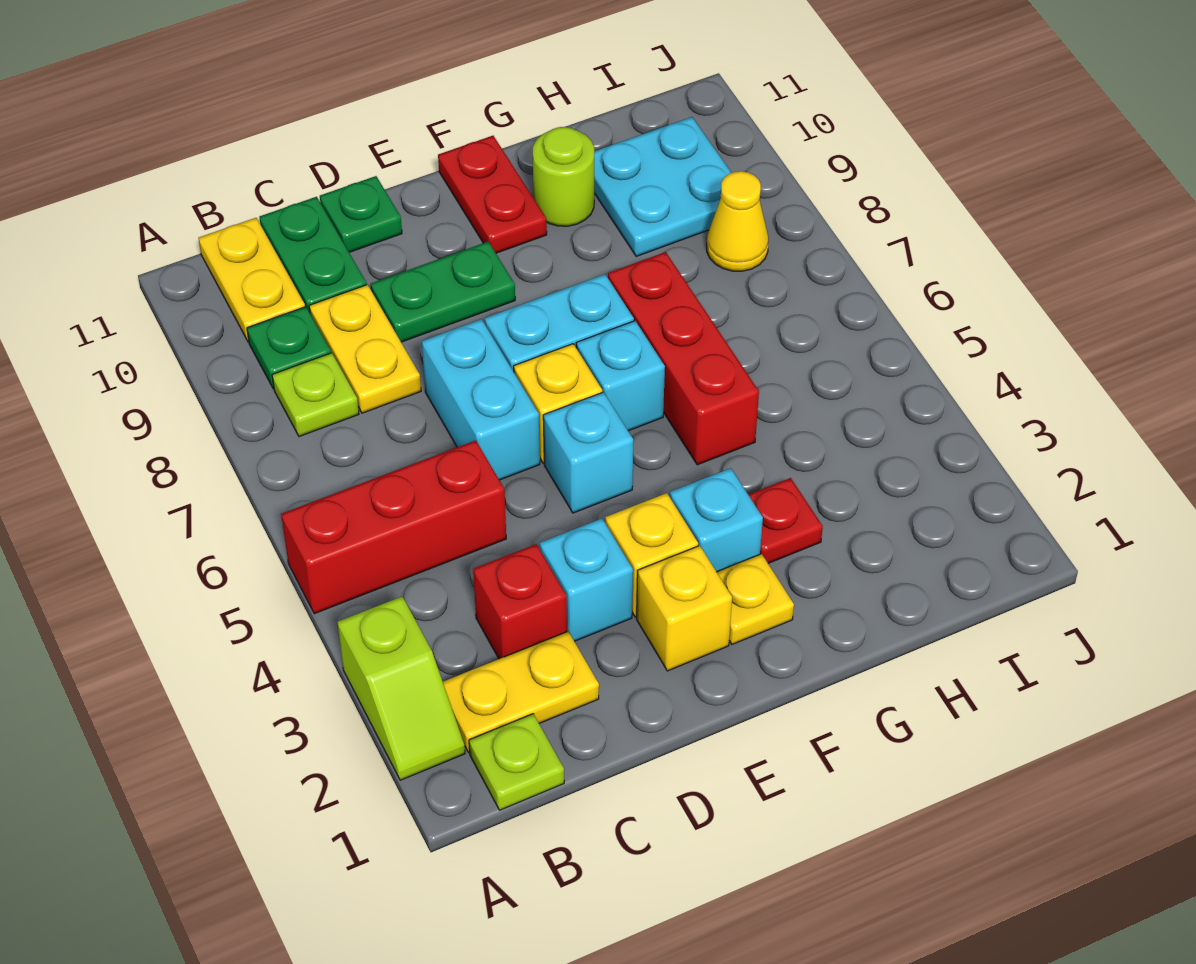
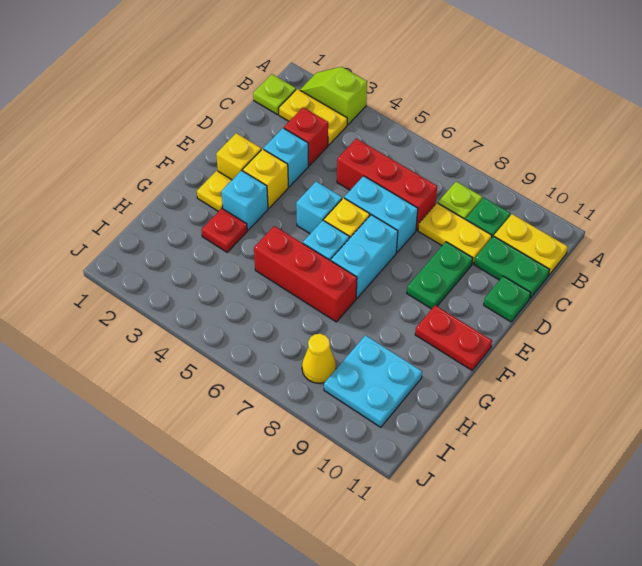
red 1x3 brick [281,440,506,614] -> red 1x3 brick turned to [337,138,437,230]
yellow 1x2 plate [443,632,599,752] -> yellow 1x2 plate turned to [279,89,347,145]
lime 1x1 round brick [533,127,594,226] -> none

